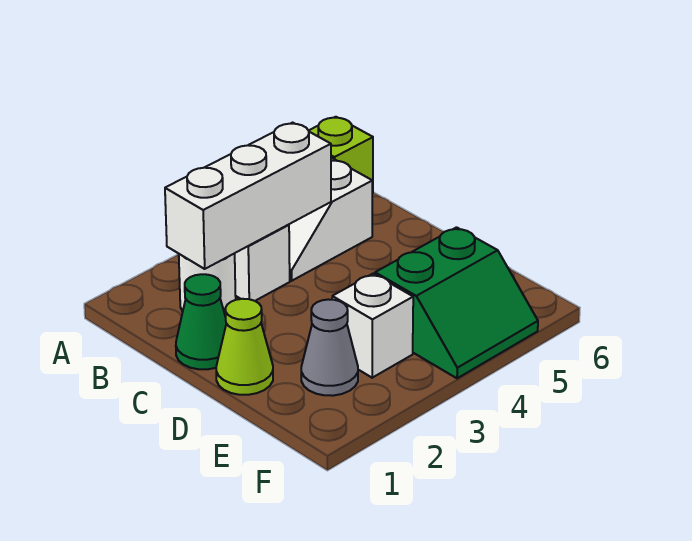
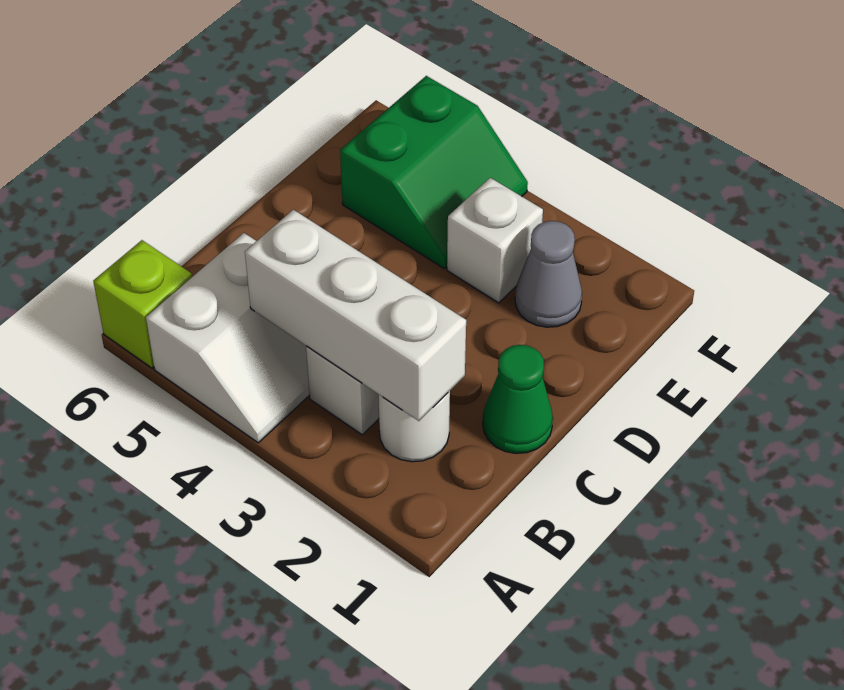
lime 1x1 cone [216,299,273,395] -> none
green 2x2 slope [375,227,538,378] -> green 2x2 slope turned to [340,76,528,269]

